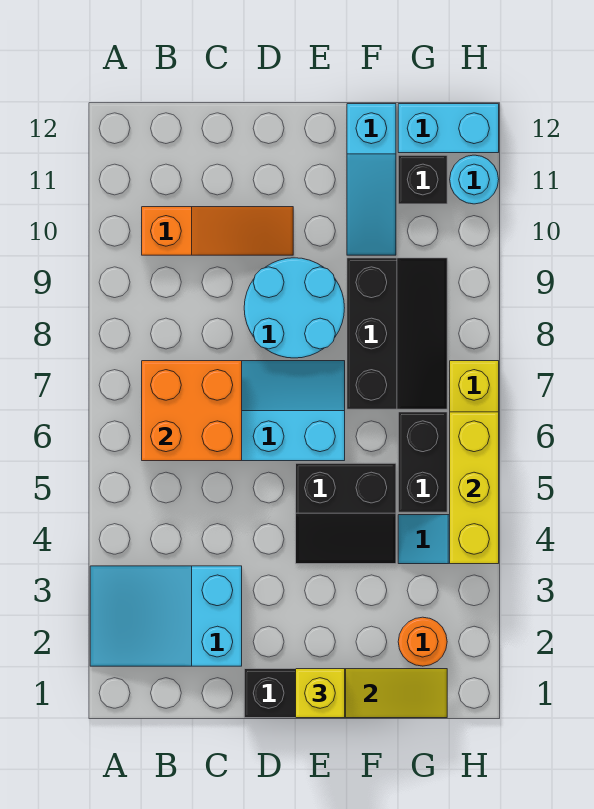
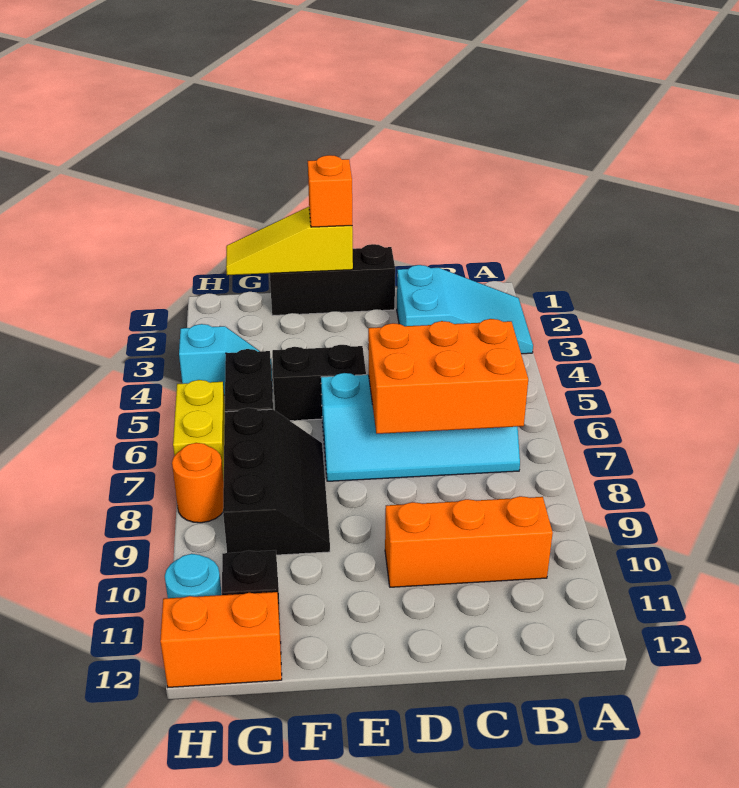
orange 2x2 brick [142,361,242,461] -> orange 2x3 brick [368,319,528,434]
orange 1x3 slope [142,207,293,255] -> orange 1x3 brick [385,496,553,587]
cyan 2x2 round brick [244,258,344,358] -> none
yellow 1x1 brick [296,669,345,718] -> orange 1x1 brick [308,155,352,227]
black 2x3 slope [347,258,447,409] -> black 2x3 slope turned to [223,408,330,555]
cyan 1x3 slope [347,104,396,255] -> none
orange 1x1 round brick [398,617,447,666] -> orange 1x1 round brick moved to [172,443,224,523]
cyan 1x2 brick [398,104,499,153] -> orange 1x2 brick [160,592,282,687]
yellow 1x3 brick [450,412,499,564] -> none

